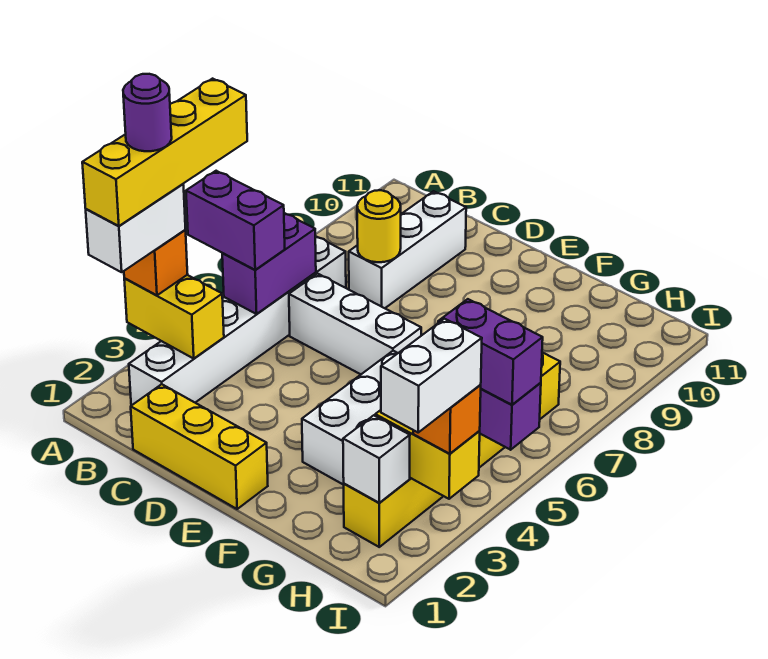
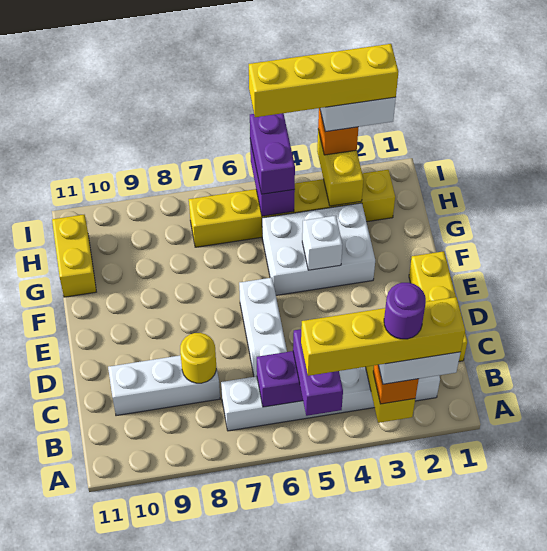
none -> yellow 1x2 brick [52,215,96,297]
white 1x1 brick [343,415,410,503] -> white 1x1 brick moved to [302,216,343,270]
none -> yellow 1x4 brick [249,44,398,117]

